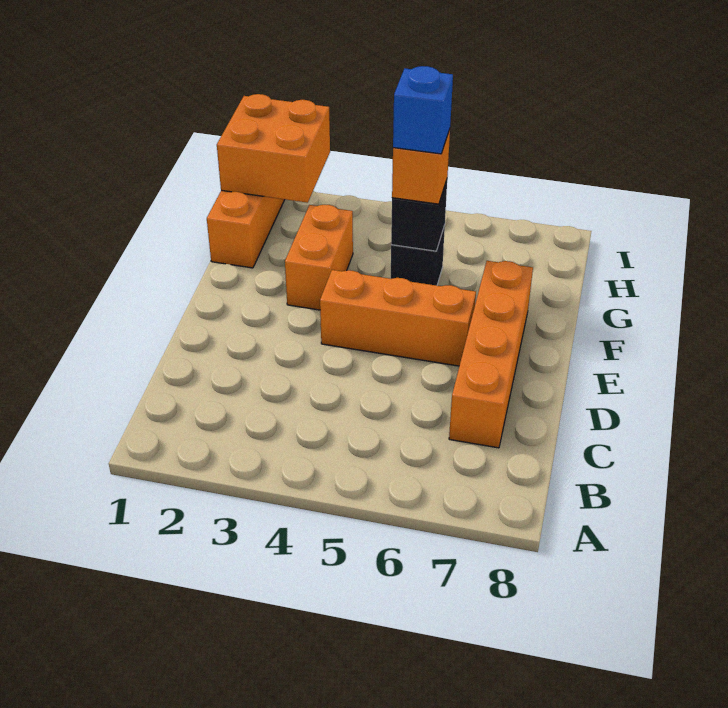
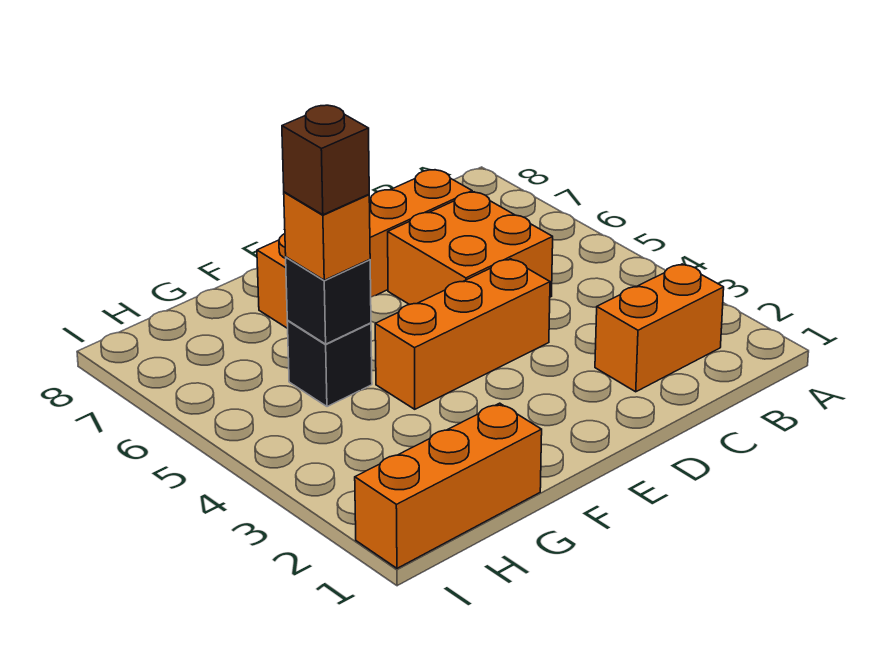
orange 1x3 brick [320,270,476,366] -> orange 1x3 brick turned to [375,259,550,409]
orange 1x2 brick [285,205,353,310] -> orange 1x2 brick moved to [595,264,724,392]
blue 1x1 brick [393,66,453,154] -> brown 1x1 brick [282,105,369,215]
orange 2x2 brick [217,94,330,203] -> orange 2x2 brick moved to [388,192,553,305]

